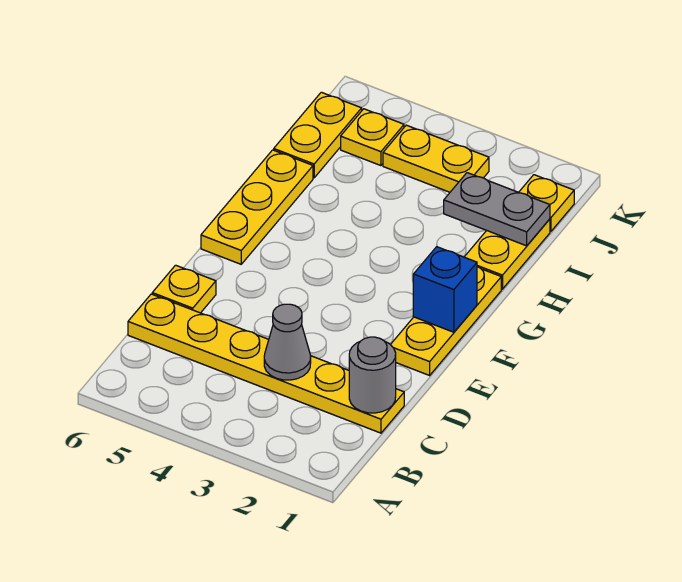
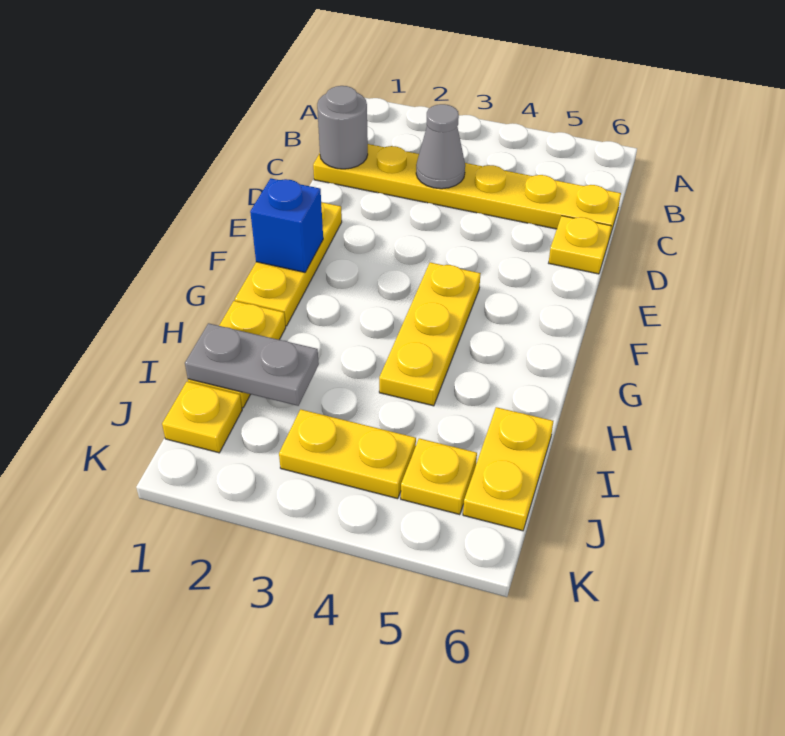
yellow 1x3 plate [201,150,313,264] -> yellow 1x3 plate moved to [379,262,481,406]

